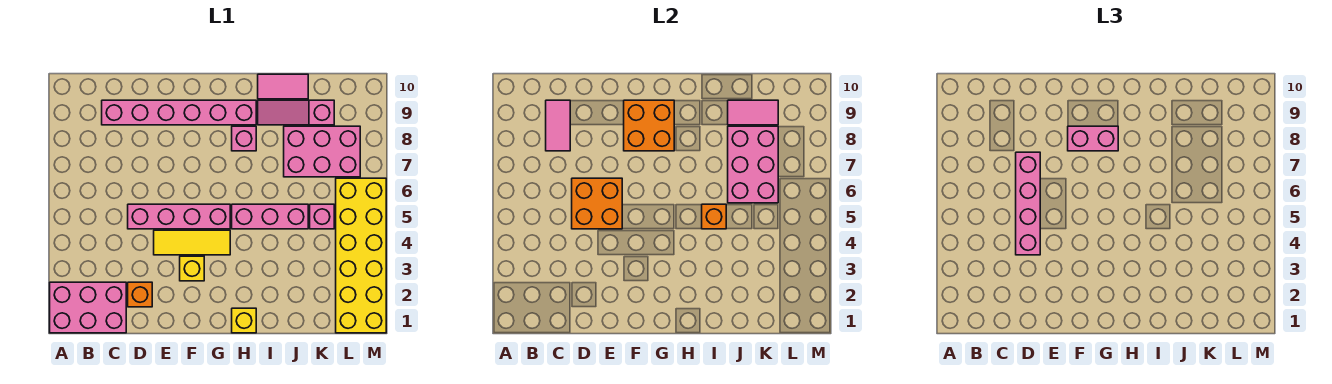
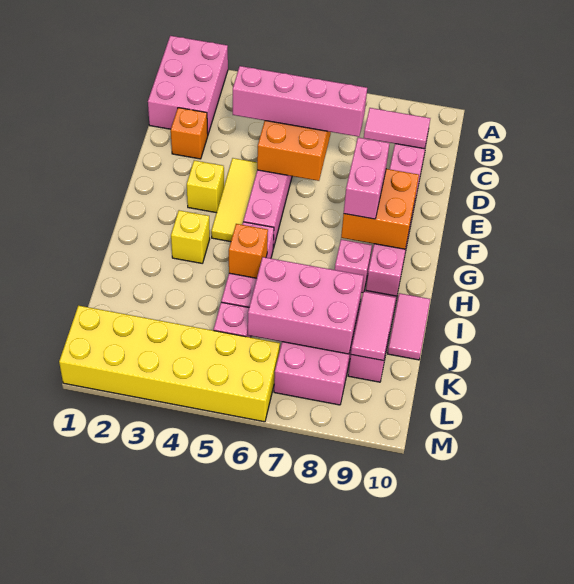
yellow 1x1 brick [232,308,256,333] -> yellow 1x1 brick moved to [171,210,210,263]

